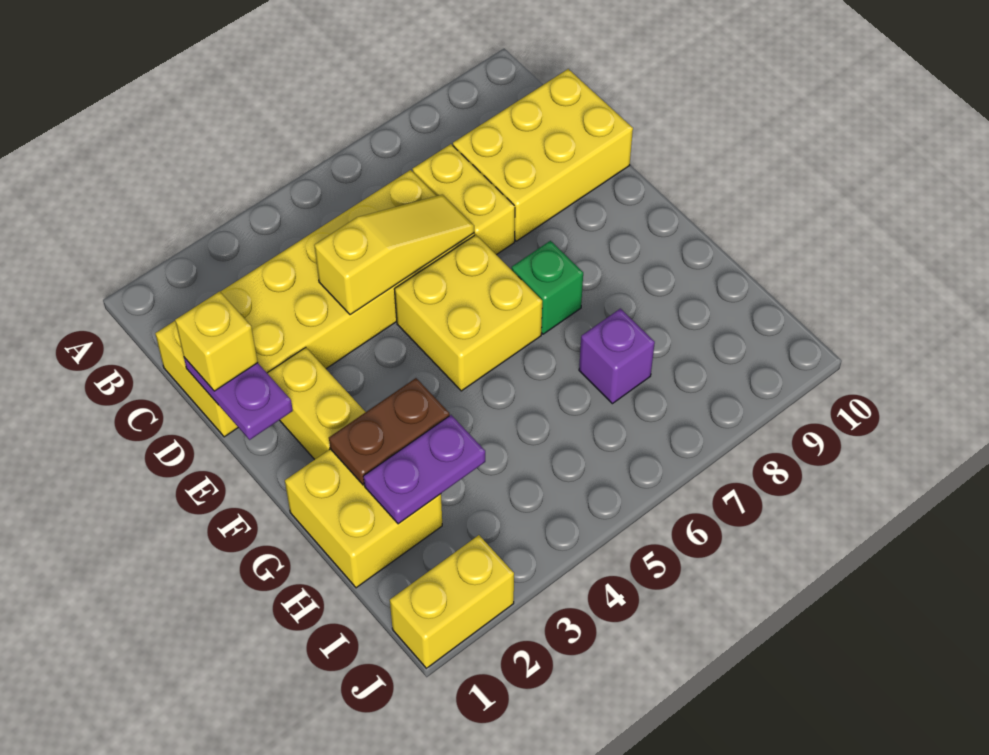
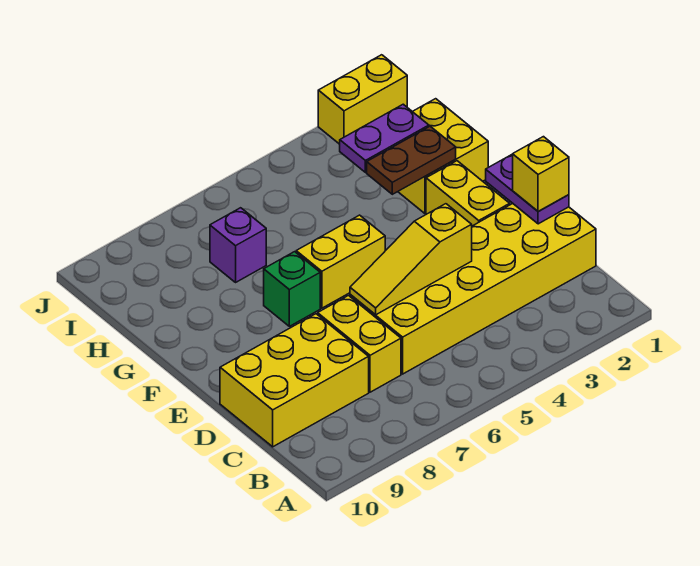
yellow 2x2 brick [394,235,542,391] -> yellow 1x2 brick [296,215,385,308]

